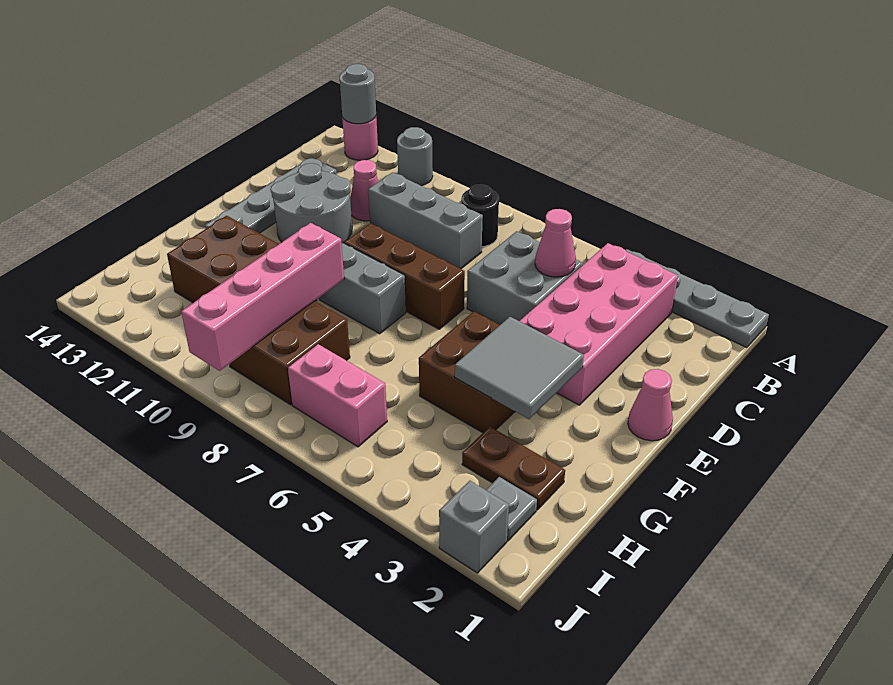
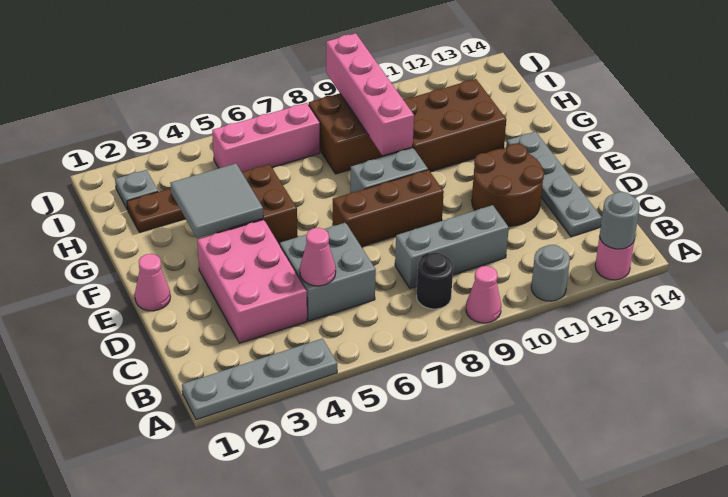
pink 2x4 brick [520,243,678,405] -> pink 2x3 brick [197,220,307,343]
pink 1x1 cone [350,160,378,221] -> pink 1x1 cone moved to [466,266,501,323]
grey 2x2 round brick [271,163,352,243] -> brown 2x2 round brick [472,143,544,226]
pink 1x2 brick [288,344,387,447] -> pink 1x3 brick [212,103,320,172]
grey 1x1 brick [439,481,509,573] -> none

